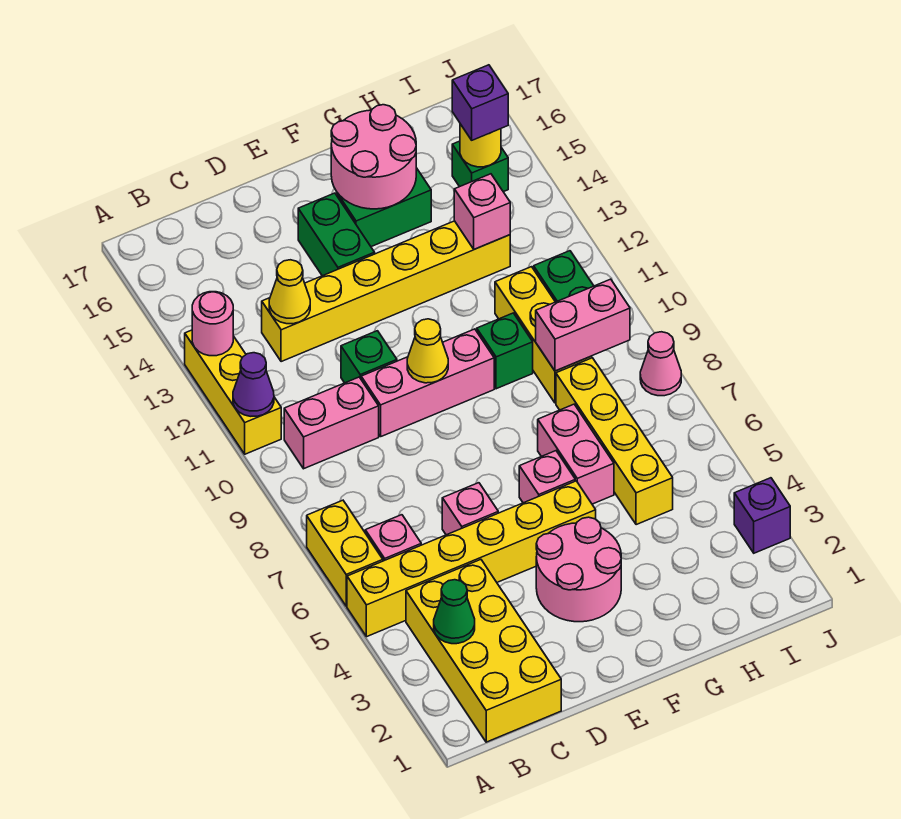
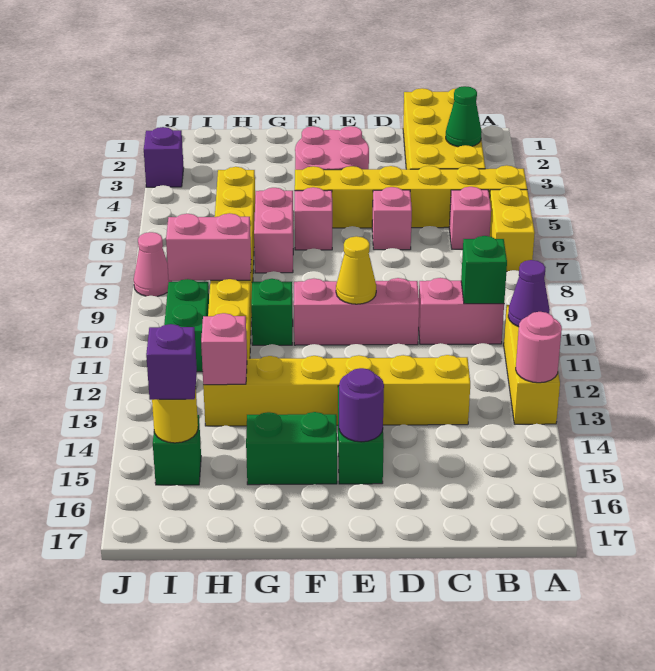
yellow 1x1 cone [269,260,310,324] -> none
green 1x1 brick [341,331,397,383] -> green 1x1 brick moved to [461,236,507,304]
none -> purple 1x1 round brick [339,368,384,442]
pink 2x2 round brick [331,105,416,209] -> none

